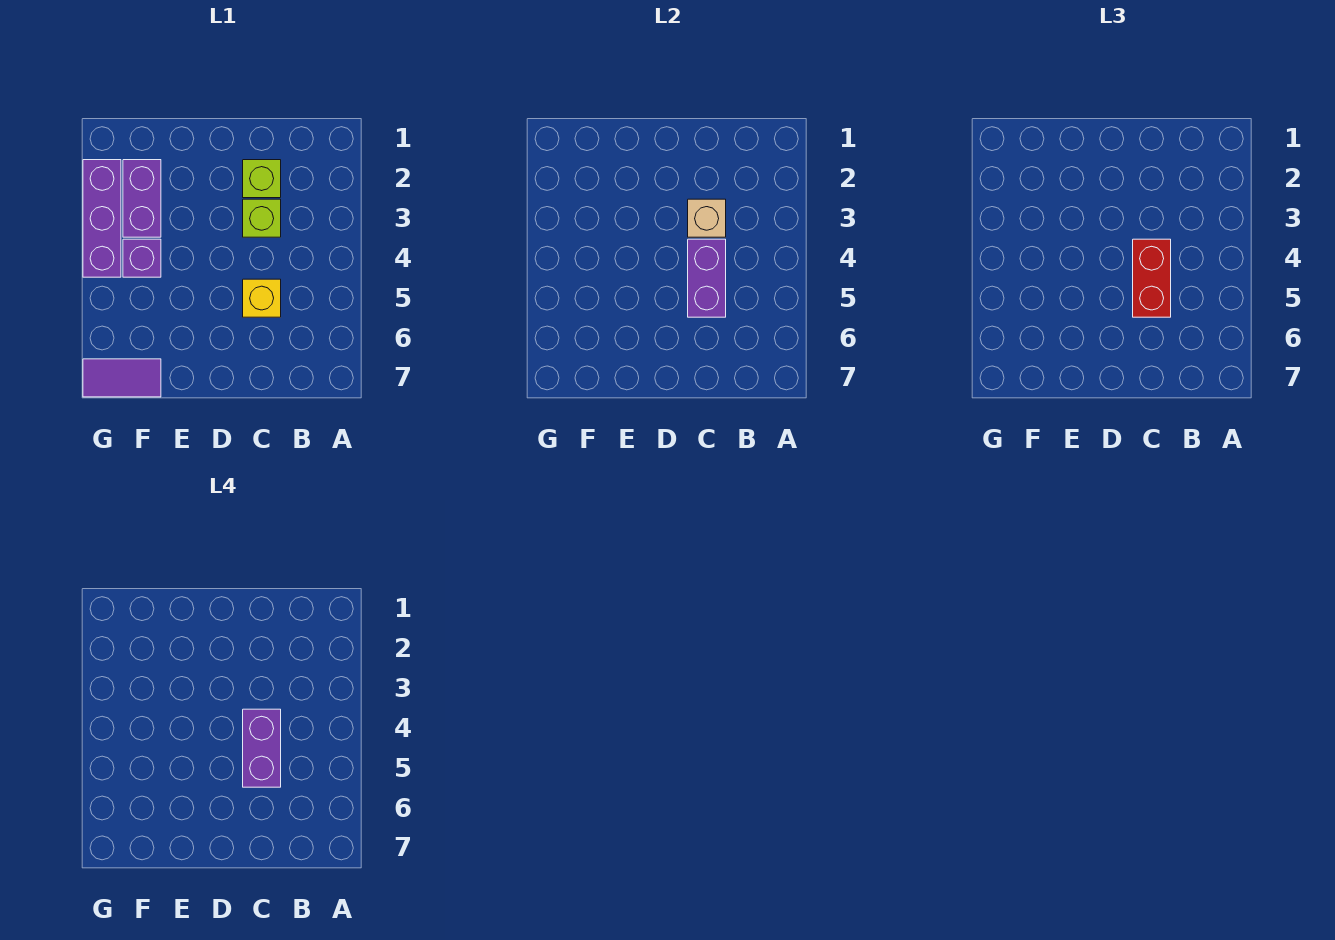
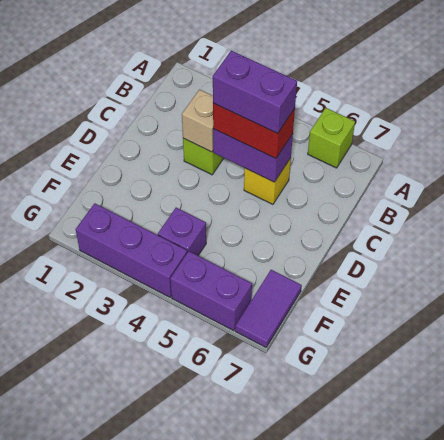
lime 1x1 brick [243,160,281,198] -> lime 1x1 brick moved to [308,108,355,168]
purple 1x2 brick [123,160,161,237] -> purple 1x2 brick moved to [170,251,252,331]

